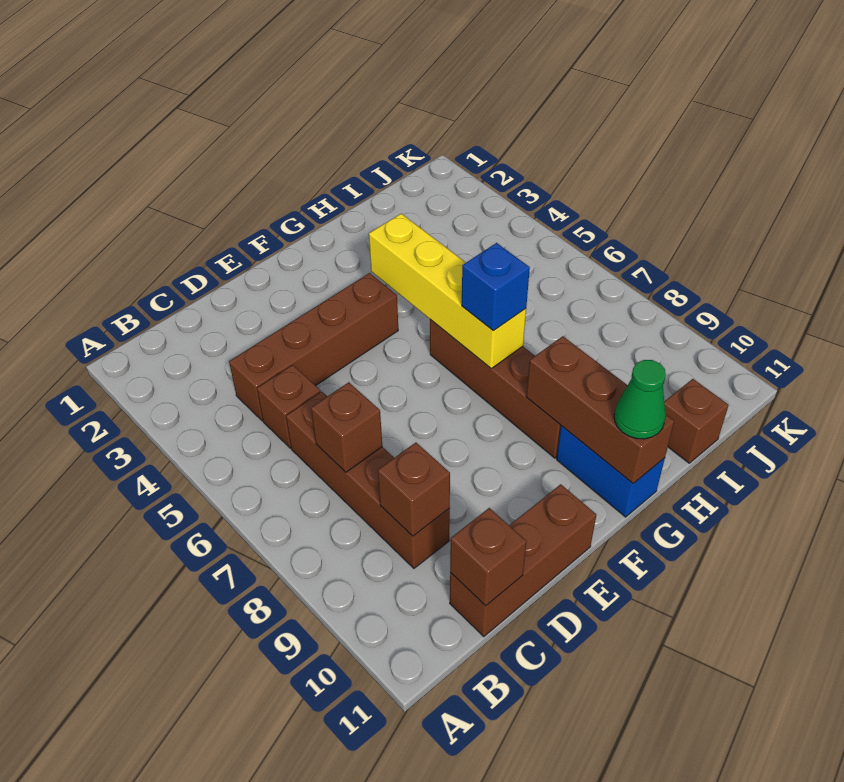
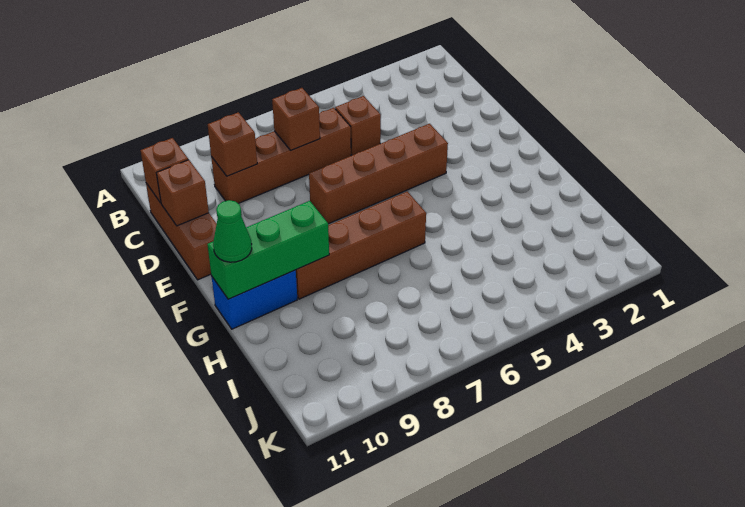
brown 1x4 brick [229,273,398,421] -> brown 1x4 brick turned to [309,124,448,224]
yellow 1x4 brick [369,214,526,368] -> none
blue 1x1 brick [462,243,530,331] -> none
brown 1x3 brick [526,336,674,483] -> green 1x3 brick [207,201,329,299]
brown 1x1 brick [664,379,729,463] -> brown 1x1 brick moved to [156,160,209,226]

